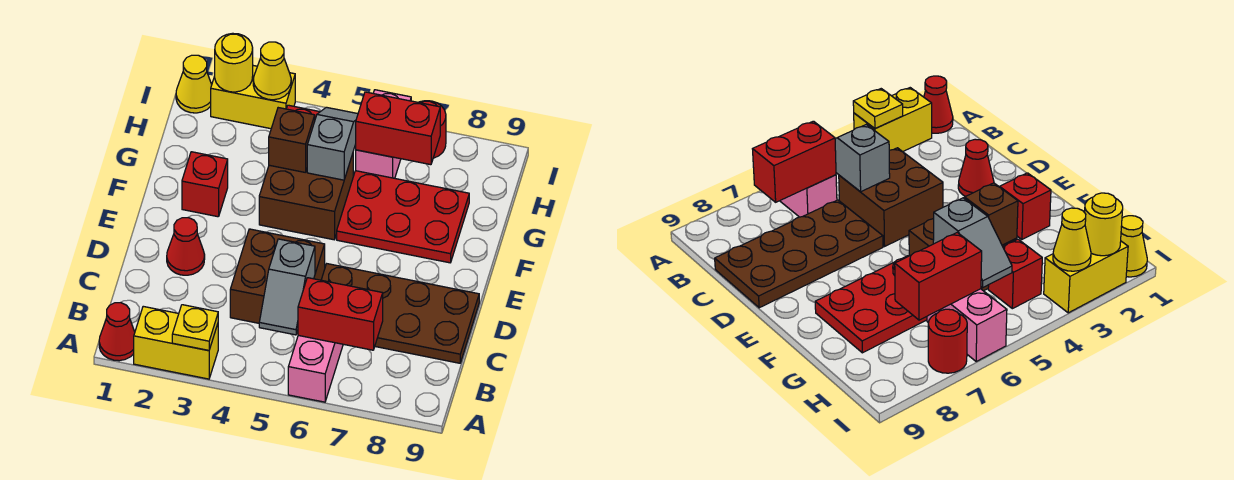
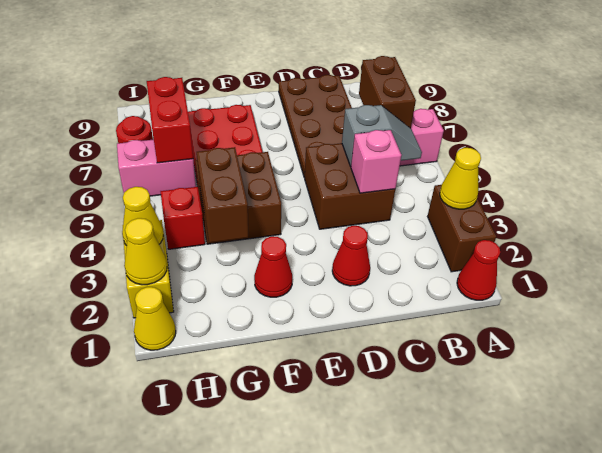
yellow 1x2 brick [134,306,218,379] -> brown 1x2 brick [428,185,496,272]
yellow 1x1 plate [172,305,218,350] -> yellow 1x1 cone [440,148,481,209]
red 1x2 brick [298,278,383,350] -> brown 1x2 brick [359,56,416,128]
none -> pink 1x1 brick [351,130,401,193]
red 1x1 brick [182,152,228,217] -> red 1x1 cone [254,236,292,297]
brown 1x1 brick [269,108,315,172] -> brown 1x2 brick [197,147,248,243]
grey 1x2 slope [307,107,358,180] -> none
yellow 1x1 round brick [215,33,253,92] -> yellow 1x1 cone [124,218,167,285]

